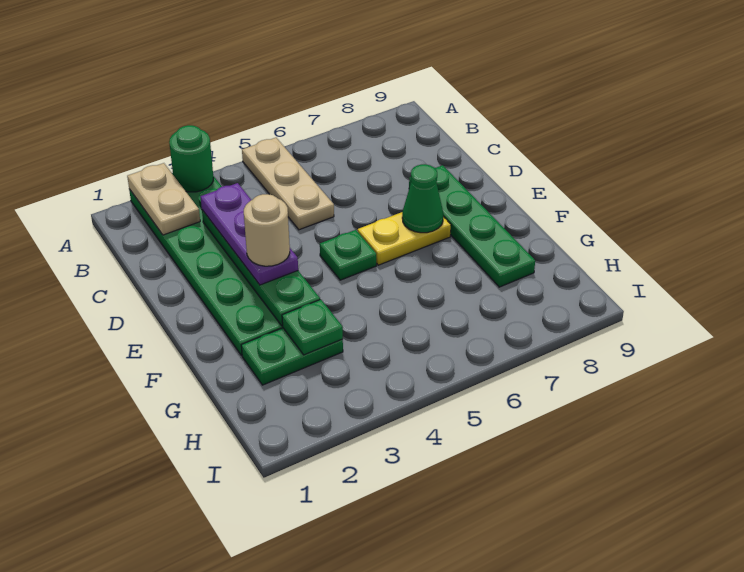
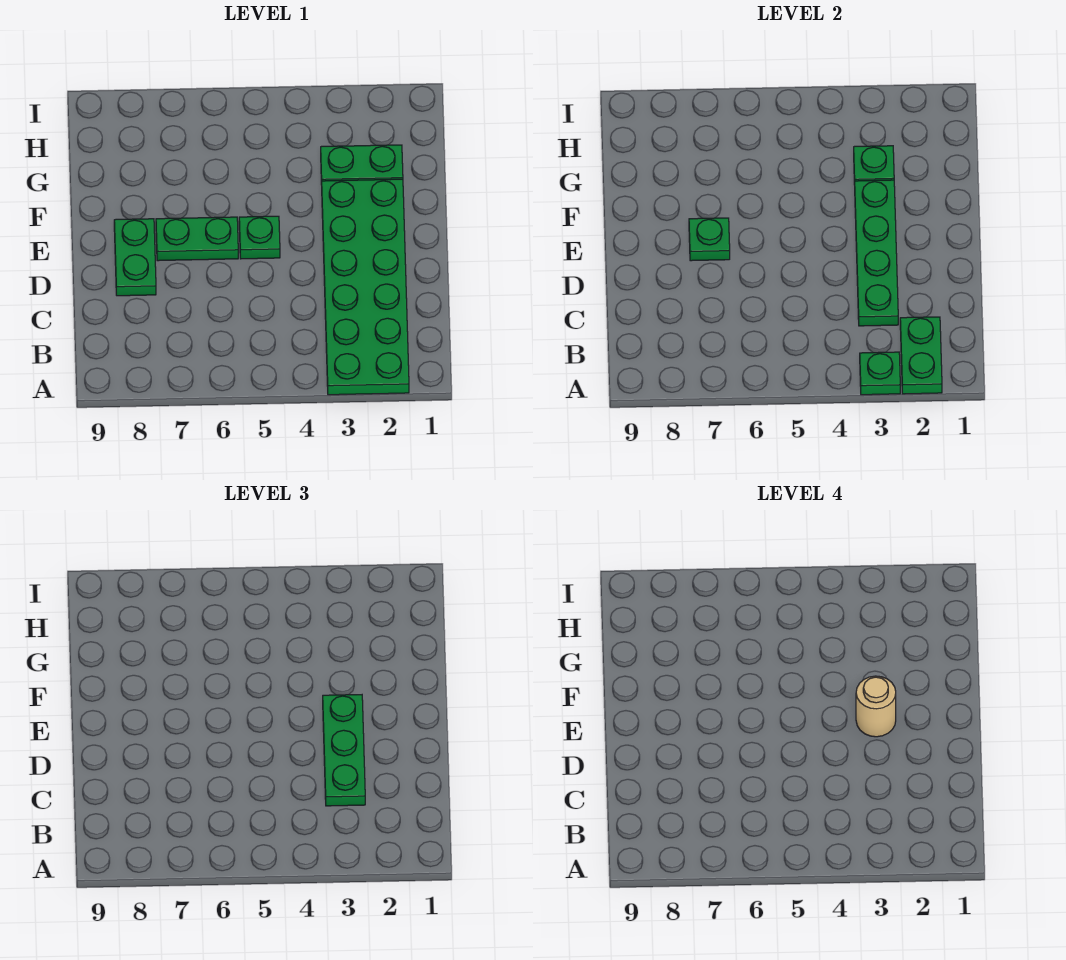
tan 1x2 plate [127,163,200,235] -> green 1x2 plate [900,317,942,394]
green 1x1 round brick [169,125,213,192] -> green 1x1 plate [860,352,900,395]
tan 1x3 plate [242,138,334,230] -> none
purple 1x3 plate [200,183,298,285] -> green 1x3 plate [323,695,365,806]
green 1x4 plate [409,165,535,287] -> green 1x2 plate [114,219,156,296]
yellow 1x2 plate [358,212,451,265] -> green 1x2 plate [156,217,238,261]
green 1x1 cone [402,164,443,233] -> green 1x1 plate [689,218,730,261]

